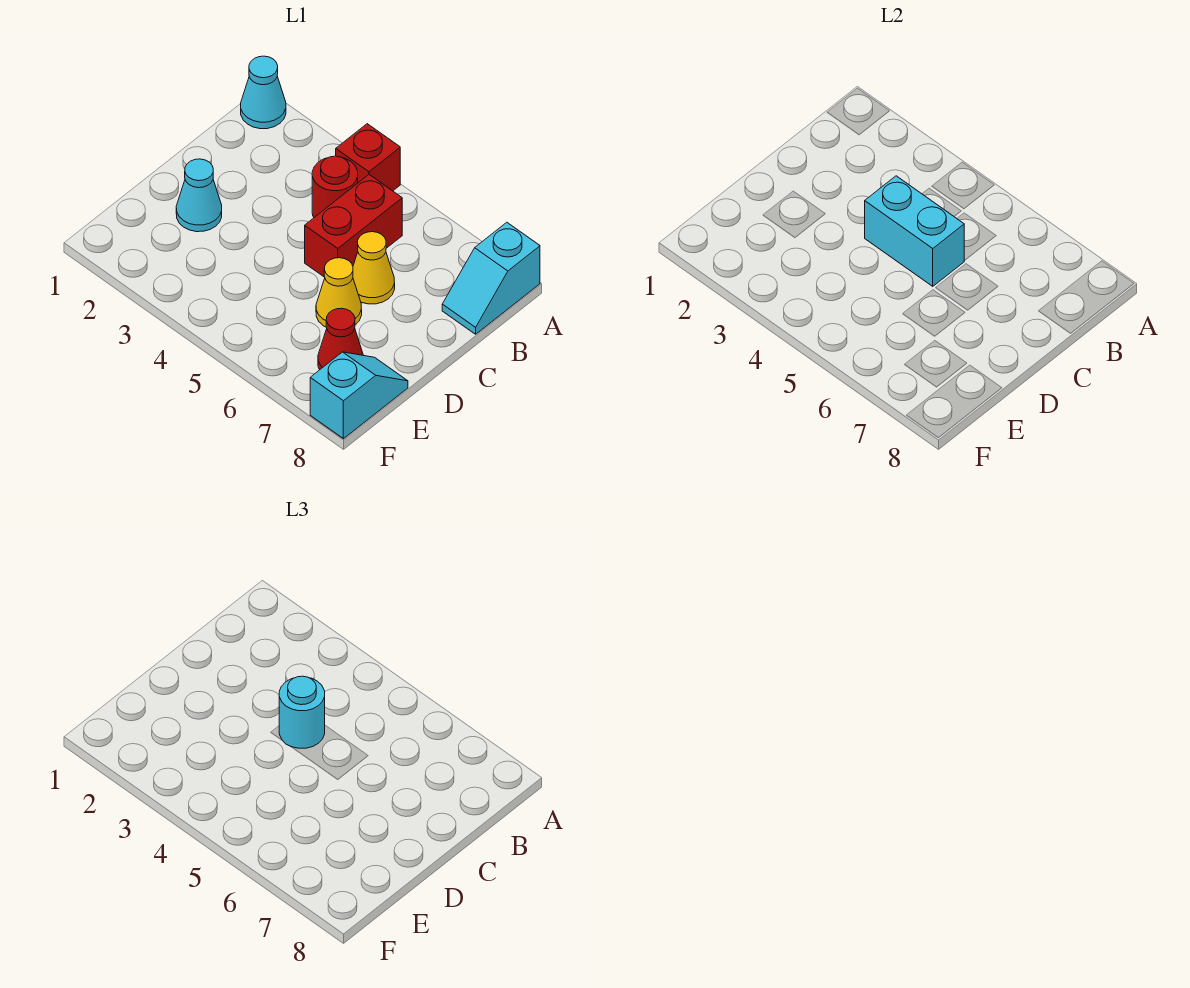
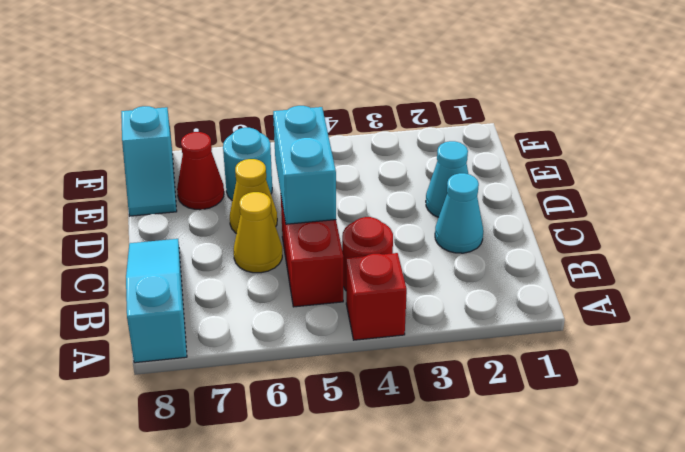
cyan 1x1 cone [241,56,286,129] -> cyan 1x1 cone moved to [435,173,483,253]
cyan 1x2 slope [442,222,540,334] -> cyan 1x3 slope [126,239,187,363]
cyan 1x2 brick [865,176,964,286] -> cyan 1x2 brick turned to [273,106,336,224]
cyan 1x1 round brick [279,676,325,748] -> cyan 1x1 round brick moved to [223,128,272,201]

